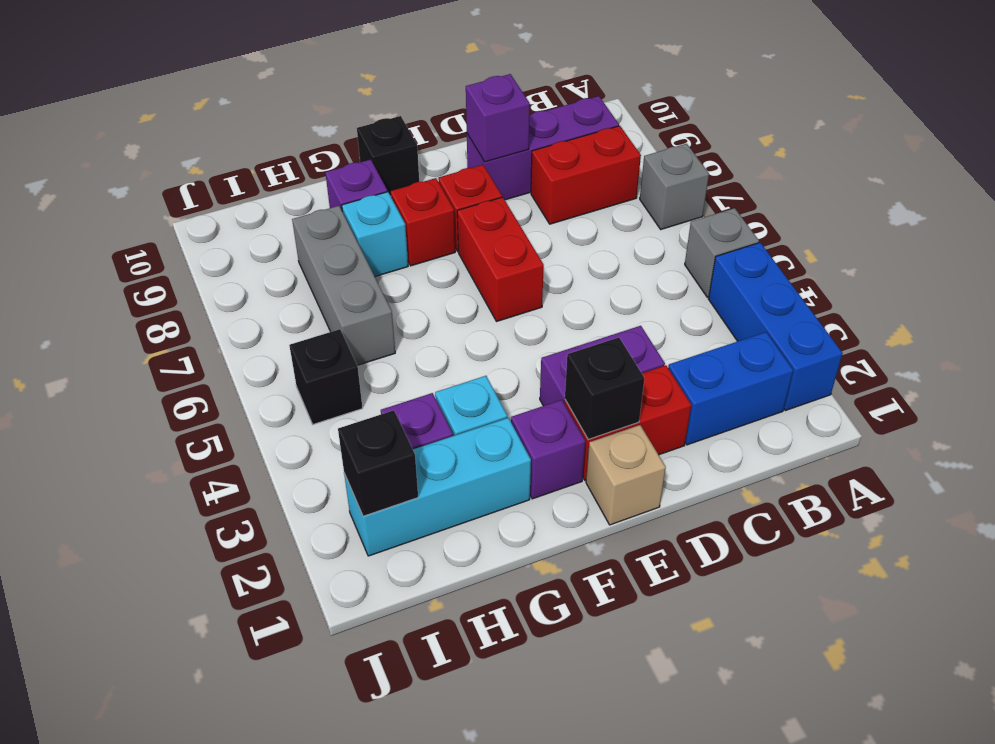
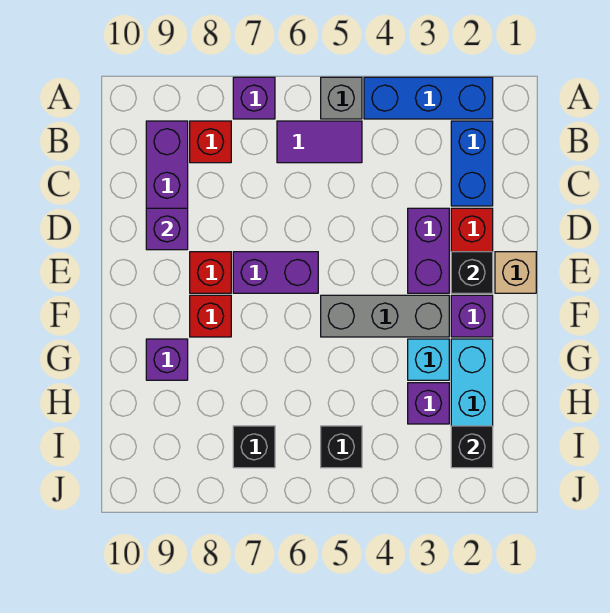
grey 1x1 brick [640,144,709,229] -> purple 1x1 brick [233,77,275,119]
none -> purple 1x2 tile [277,121,362,163]
red 1x2 brick [531,126,641,224] -> red 1x1 brick [190,121,231,163]
red 1x2 brick [457,197,544,322] -> purple 1x2 brick [233,252,318,293]
black 1x1 brick [357,116,419,196] -> black 1x1 brick moved to [233,426,275,468]
cyan 1x1 brick [342,192,408,276] -> none
grey 1x3 brick [292,206,395,365] -> grey 1x3 brick moved to [321,295,449,337]

